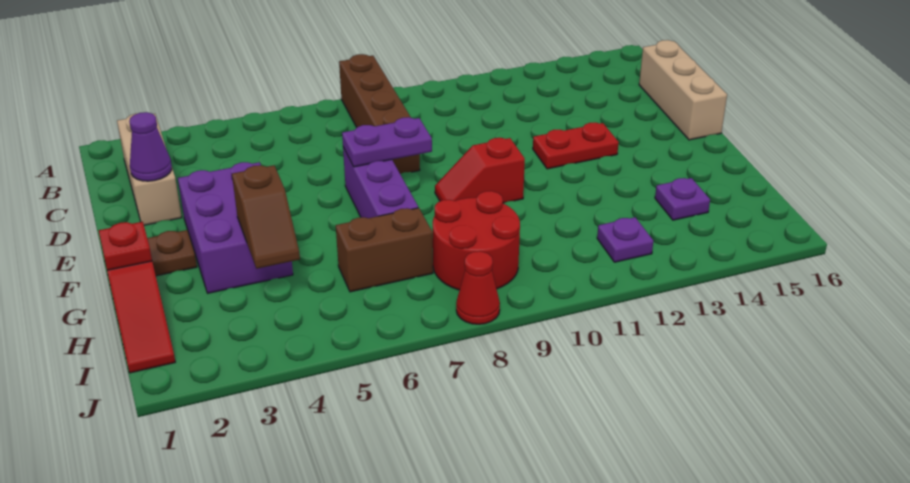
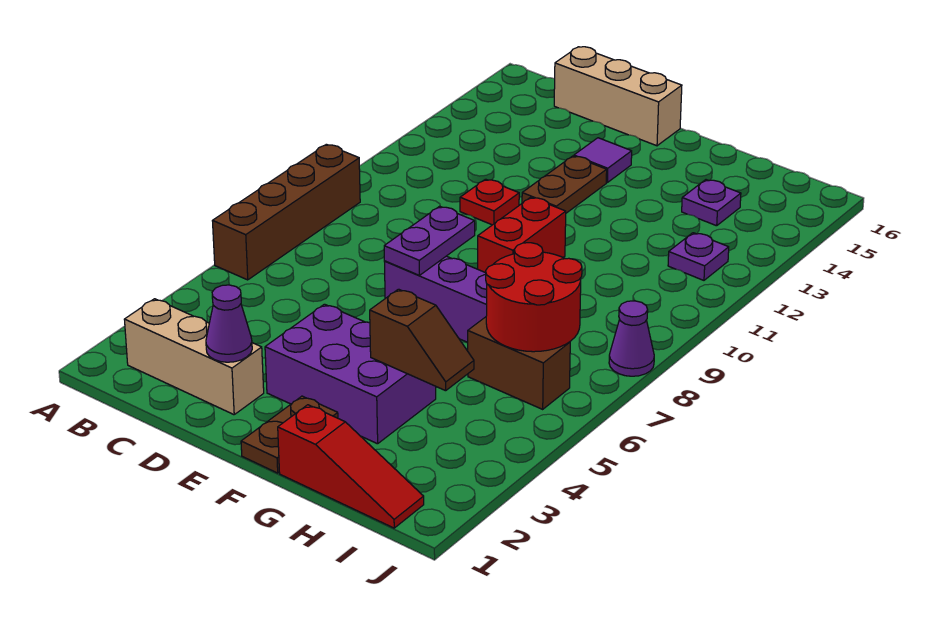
brown 1x4 brick [339,54,420,174] -> brown 1x4 brick turned to [213,144,360,280]
red 1x2 plate [533,122,619,169] -> brown 1x2 plate [522,156,607,213]
none -> purple 1x1 tile [574,138,632,182]
red 1x2 slope [435,138,525,203] -> red 1x2 brick [478,197,566,273]
red 1x1 plate [99,222,152,270] -> red 1x1 plate moved to [460,179,519,225]
brown 1x2 brick [336,208,433,292] -> brown 1x2 brick turned to [467,317,570,409]
red 2x2 round brick [432,191,520,290] -> red 2x2 round brick moved to [486,243,582,352]
red 1x1 cone [456,251,500,324] -> purple 1x1 cone [609,301,654,376]

